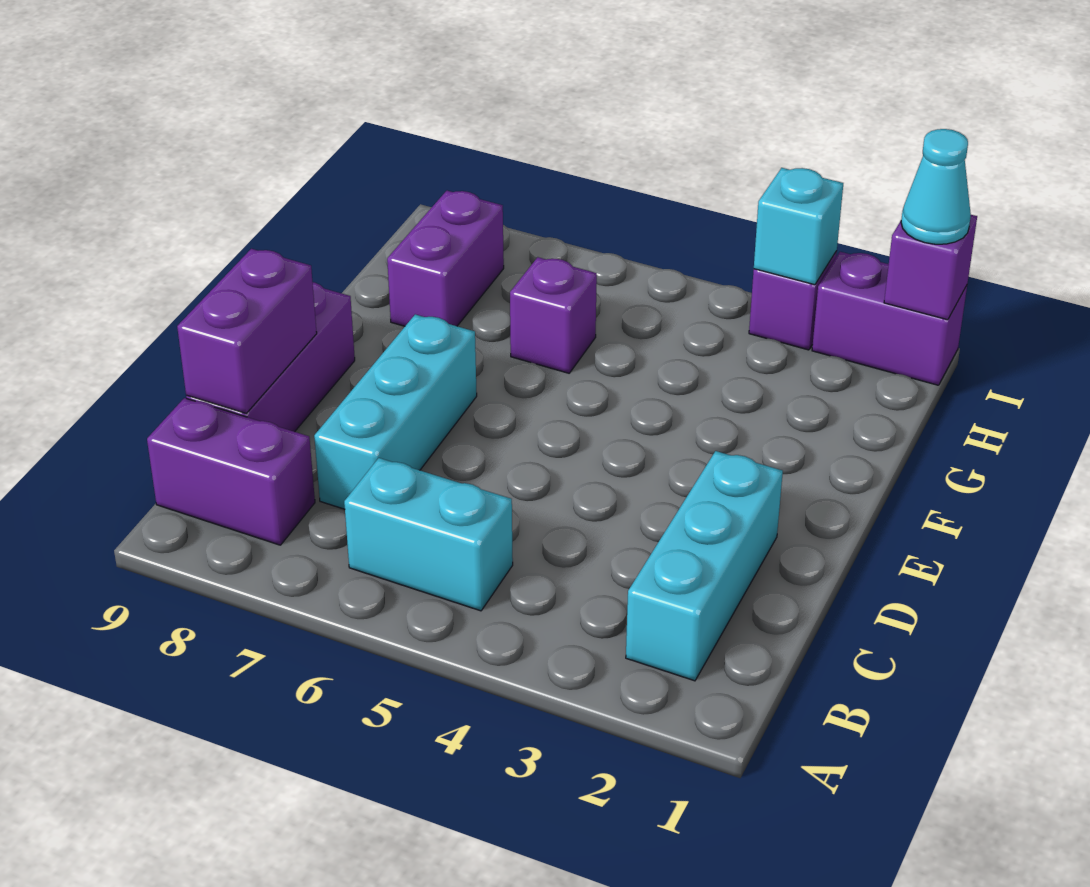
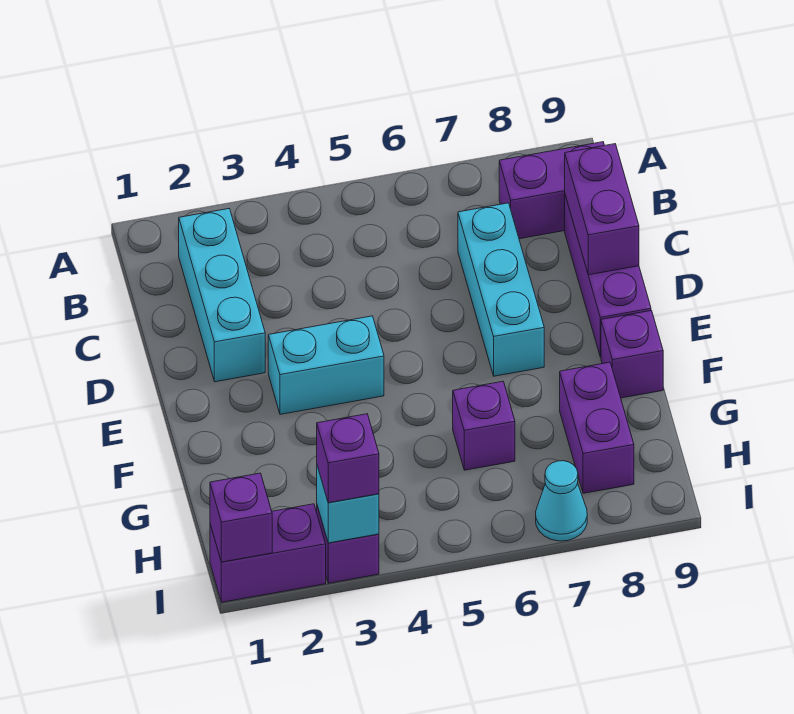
cyan 1x2 brick [344,458,513,611] -> cyan 1x2 brick moved to [268,316,384,414]
none -> purple 1x1 brick [601,311,663,398]
cyan 1x1 cone [901,129,971,244] -> cyan 1x1 cone moved to [536,461,587,541]
none -> purple 1x1 brick [317,414,379,503]

